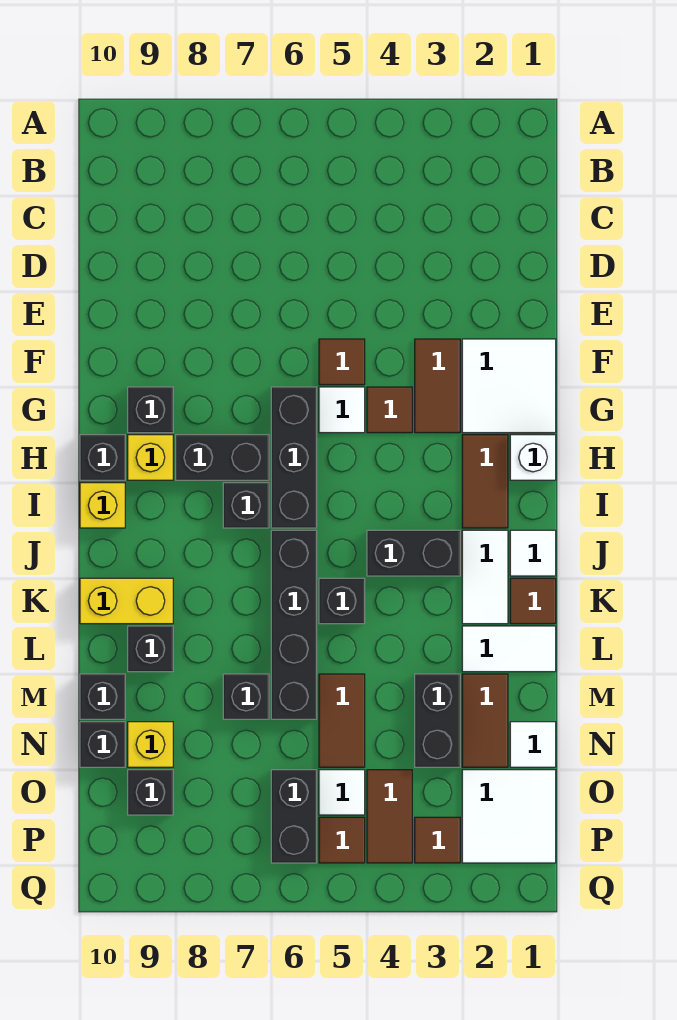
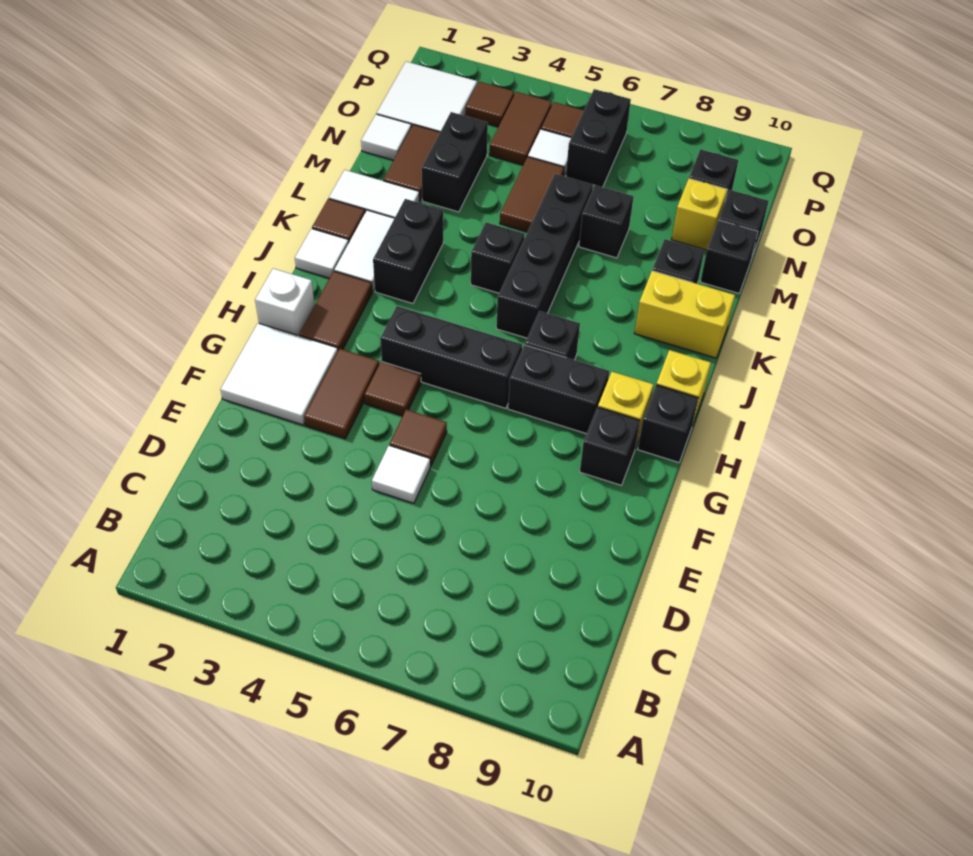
white 1x1 tile [319,387,365,433] -> white 1x1 tile moved to [372,445,430,503]
black 1x3 brick [271,387,317,528] -> black 1x3 brick turned to [380,306,522,408]
black 1x2 brick [367,530,460,576] -> black 1x2 brick turned to [373,199,443,304]

